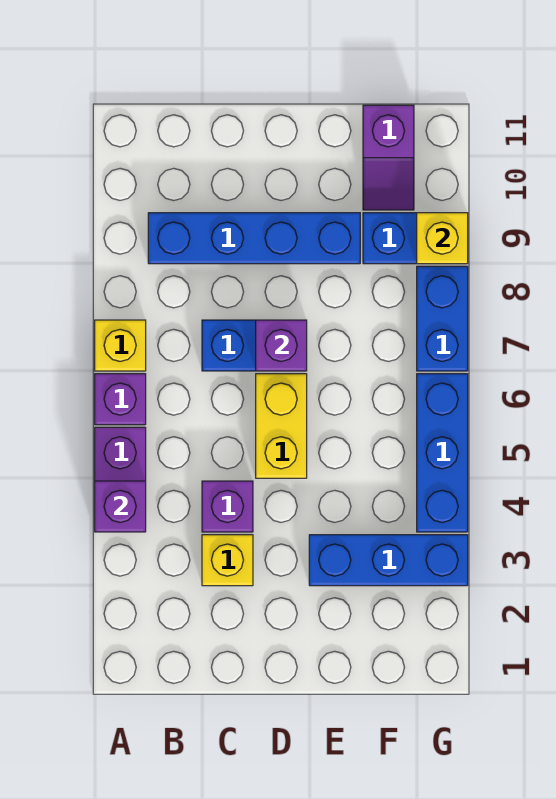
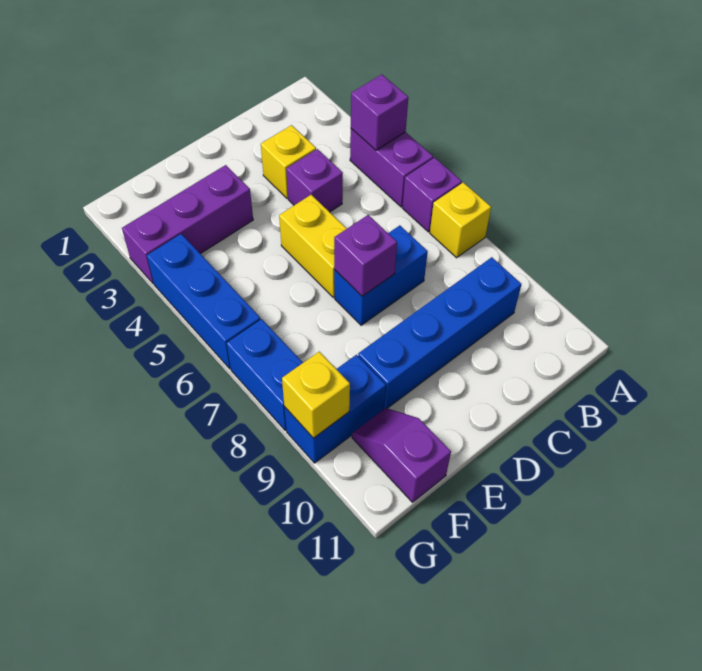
blue 1x3 brick [309,535,468,586] -> purple 1x3 brick [122,165,253,284]

